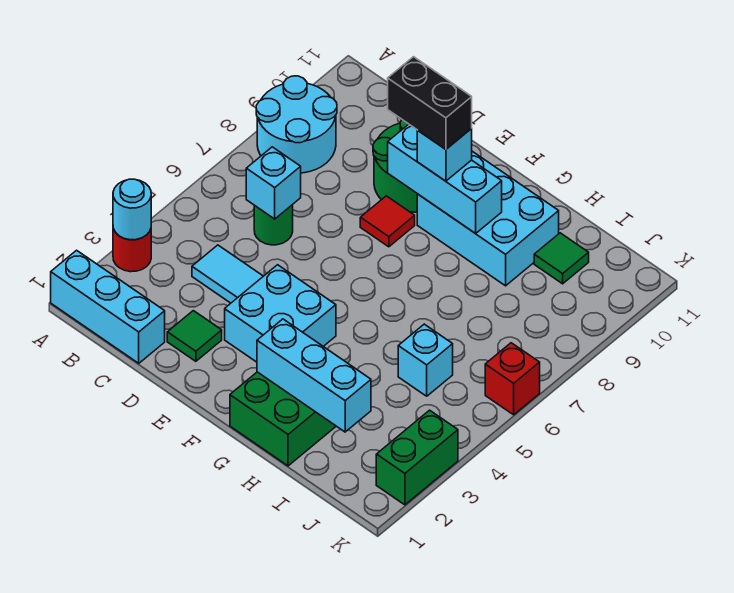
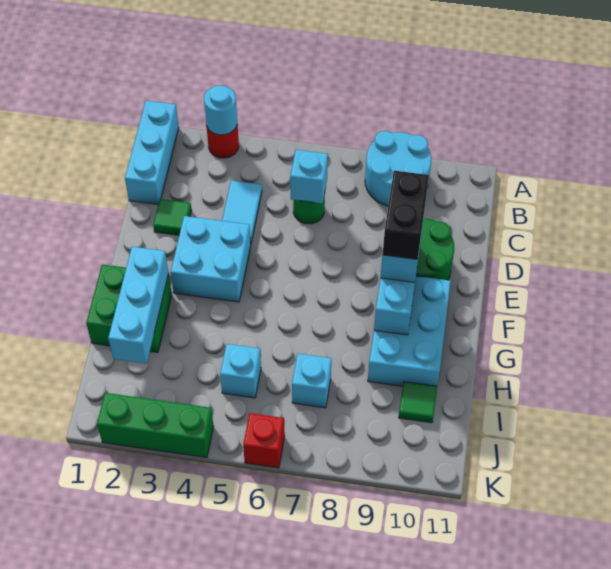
red 1x1 tile [360,196,415,247] -> none
none -> cyan 1x1 brick [292,354,331,408]
green 1x2 brick [376,410,458,505] -> green 1x3 brick [97,393,214,458]

